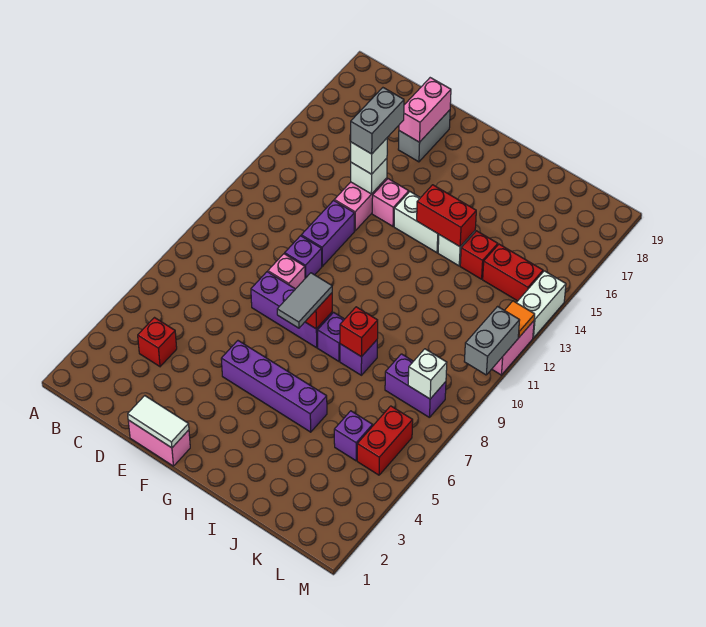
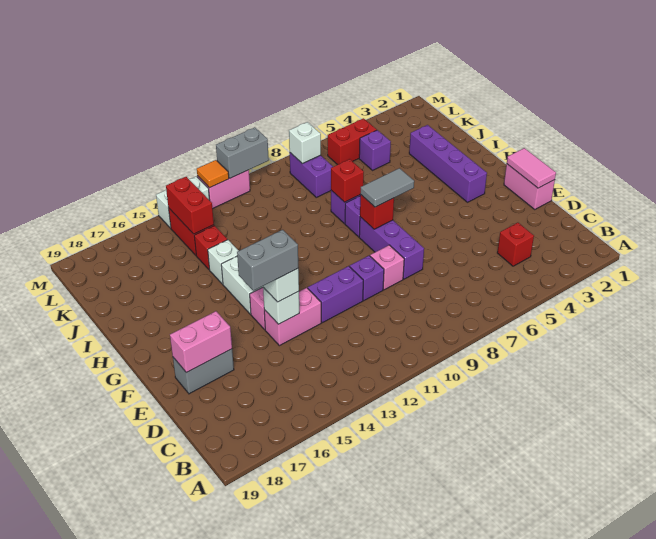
white 1x2 tile [128,396,189,448] -> pink 1x2 tile [507,148,556,188]
purple 1x4 brick [221,341,327,432] -> purple 1x4 brick moved to [409,125,487,202]
red 1x2 brick [417,185,476,247] -> red 1x2 brick moved to [166,177,214,234]

